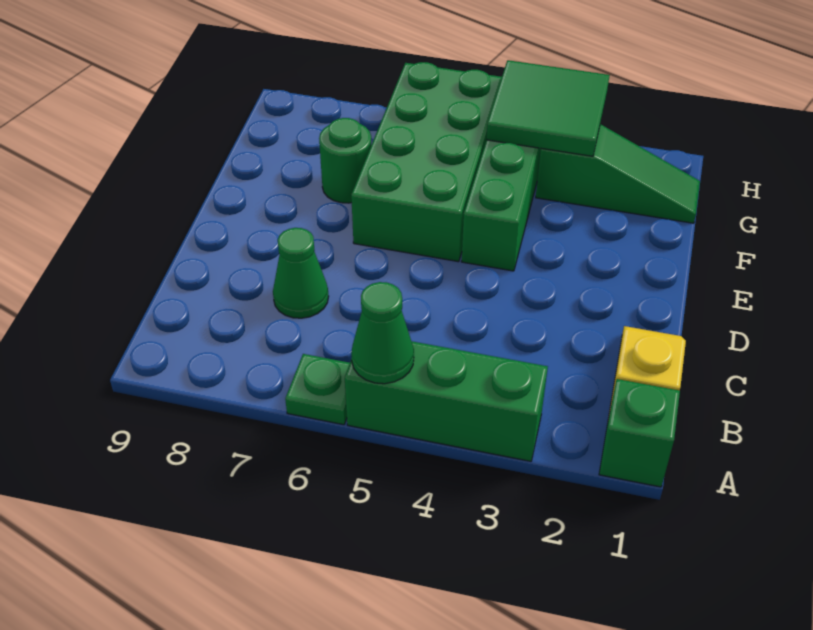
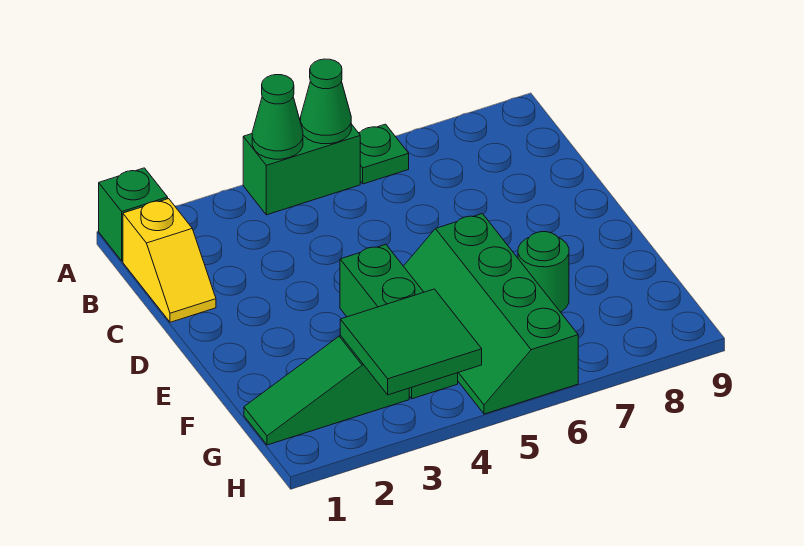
green 1x3 brick [345,341,548,461] -> green 1x2 brick [243,118,360,215]
green 1x1 cone [273,228,329,318] -> green 1x1 cone moved to [252,75,303,159]
green 2x4 brick [351,62,502,262] -> green 2x4 slope [404,214,578,414]

